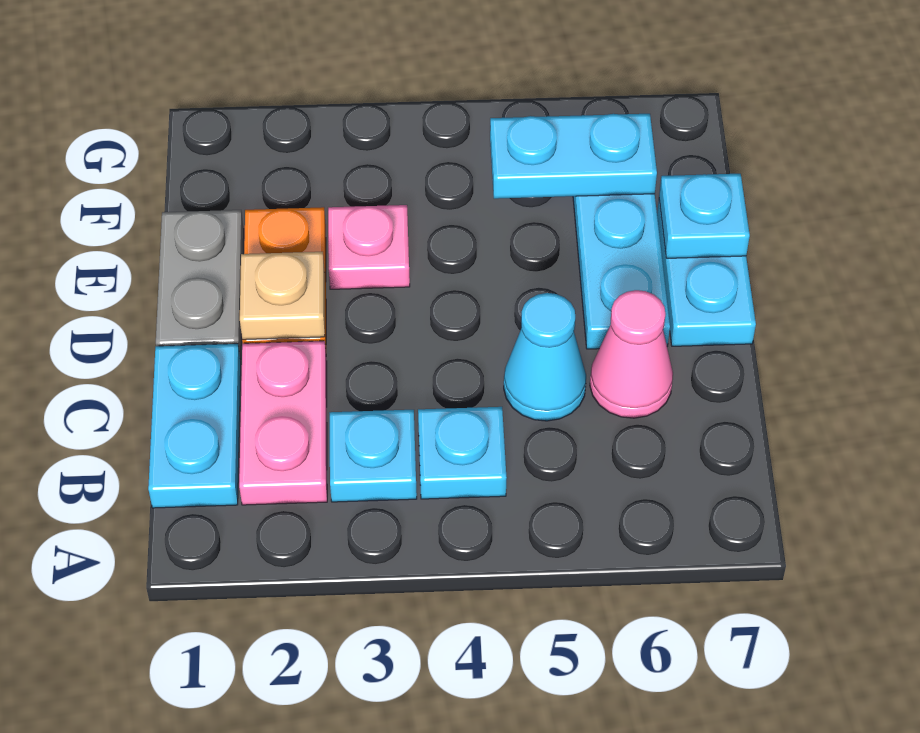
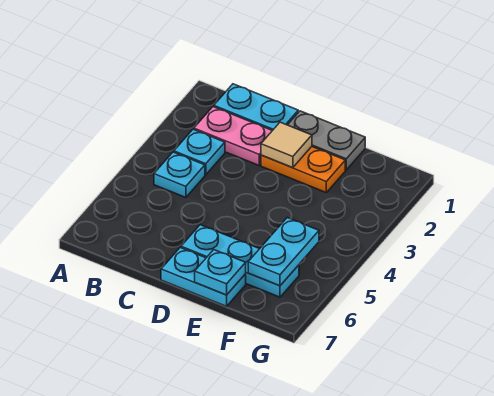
cyan 1x1 cone [504,293,586,421] -> none
pink 1x1 cone [590,290,673,418] -> none
tan 1x1 plate [240,252,325,340] -> tan 1x1 tile [261,122,312,168]
pink 1x1 plate [328,205,410,289] -> none

